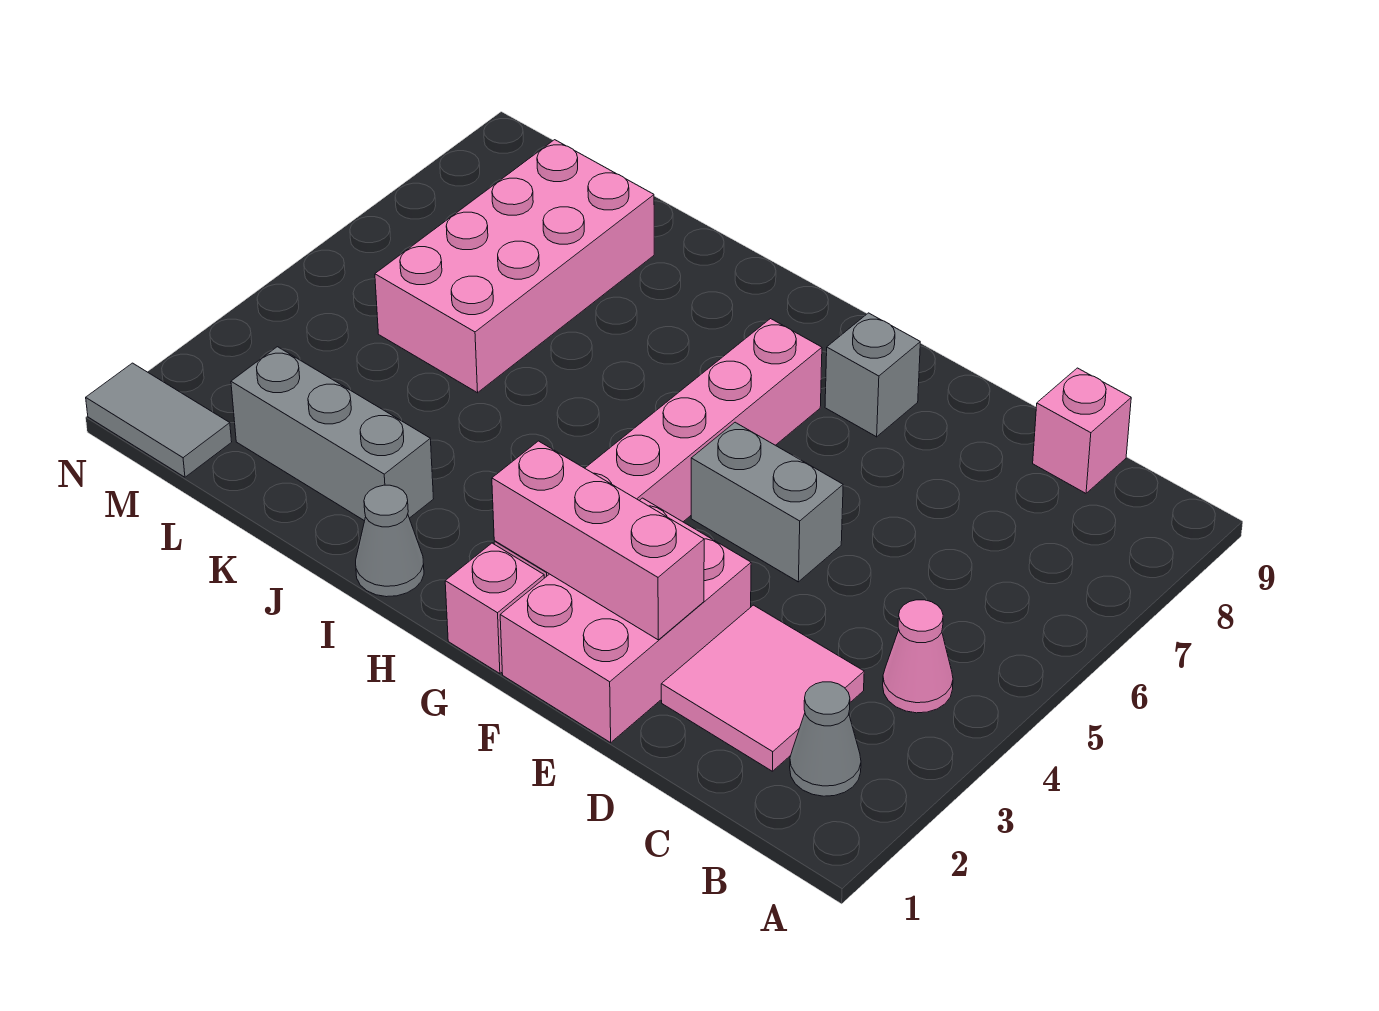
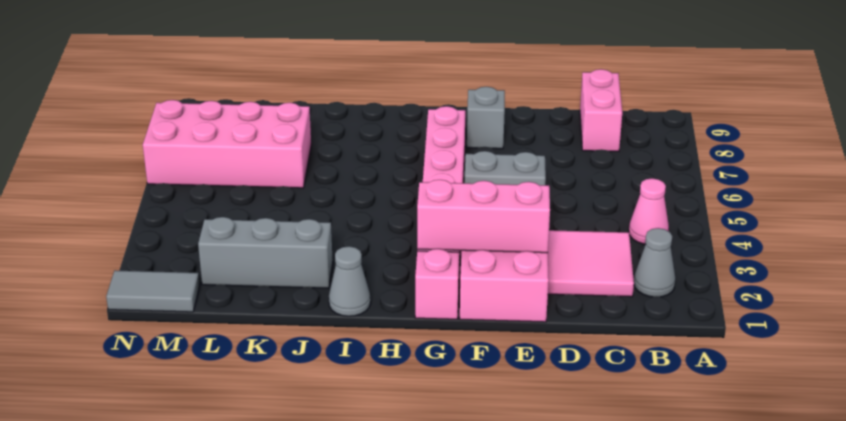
pink 1x1 brick [1033,368,1131,493] -> pink 1x2 brick [580,69,622,151]
pink 2x4 brick [375,140,654,393] -> pink 2x4 brick turned to [143,100,311,188]

